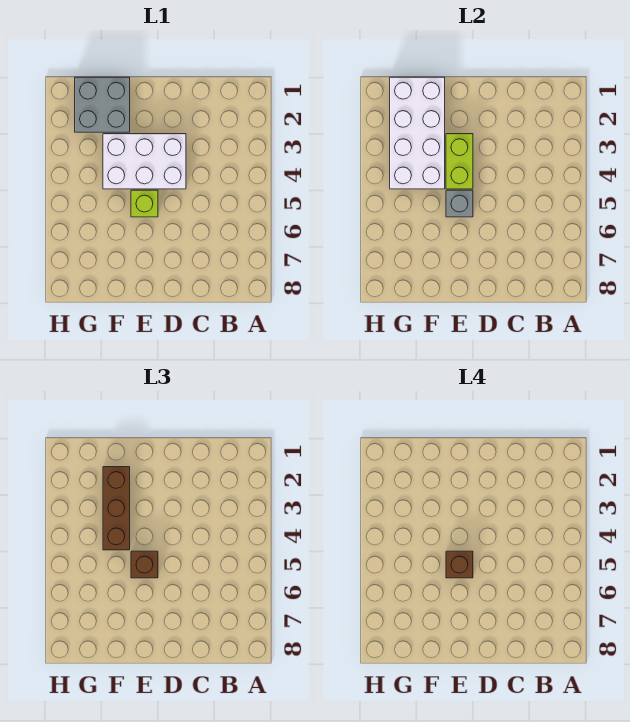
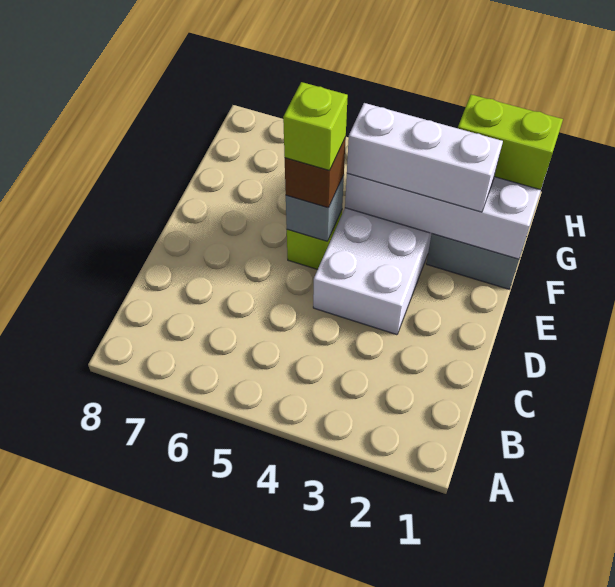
lime 1x2 brick [446,134,473,189] -> lime 1x2 brick moved to [458,95,563,190]
brown 1x1 brick [446,551,473,578] -> lime 1x1 brick [283,82,348,170]
brown 1x3 brick [103,467,130,550] -> white 1x3 brick [347,103,503,212]

